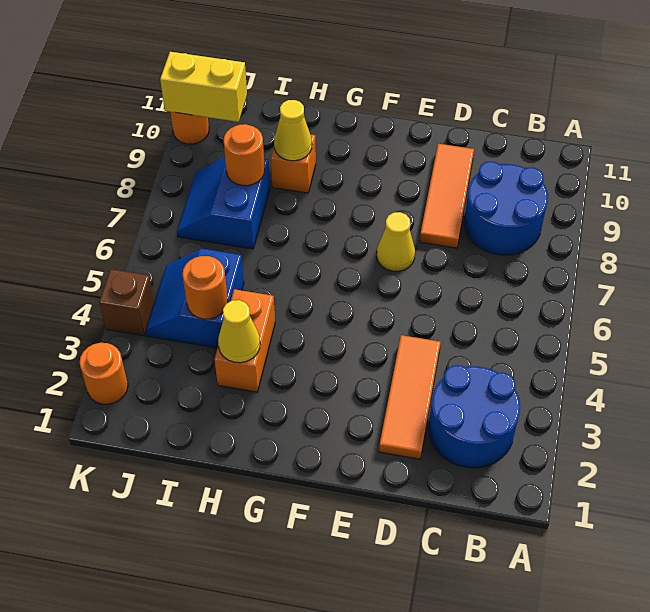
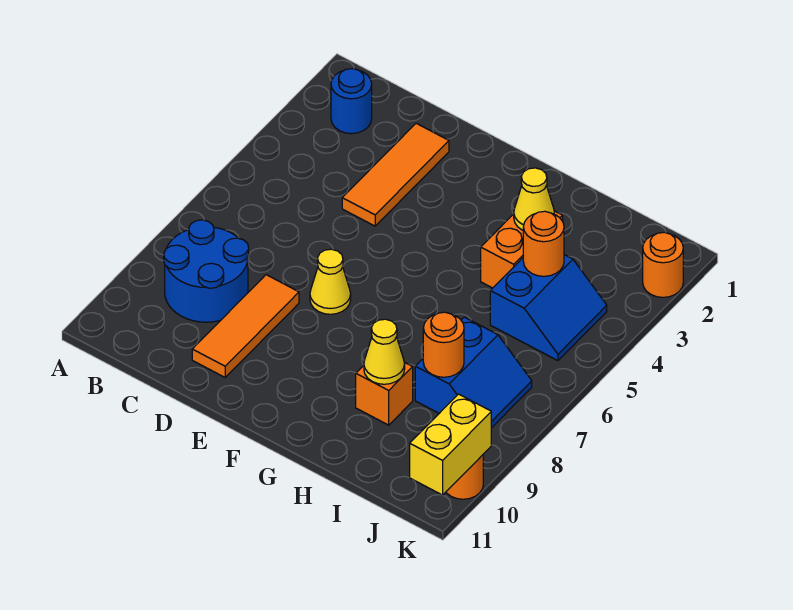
blue 2x2 round brick [429,365,520,468] -> blue 1x1 round brick [331,69,372,134]
yellow 1x2 brick [160,52,247,122] -> yellow 1x2 brick turned to [410,394,491,495]
brown 1x1 brick [99,269,154,336] -> none

